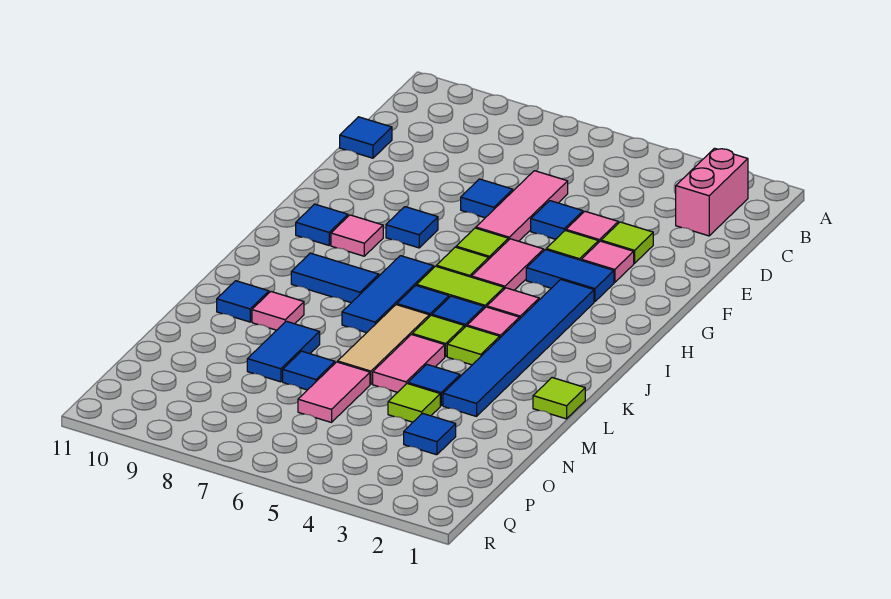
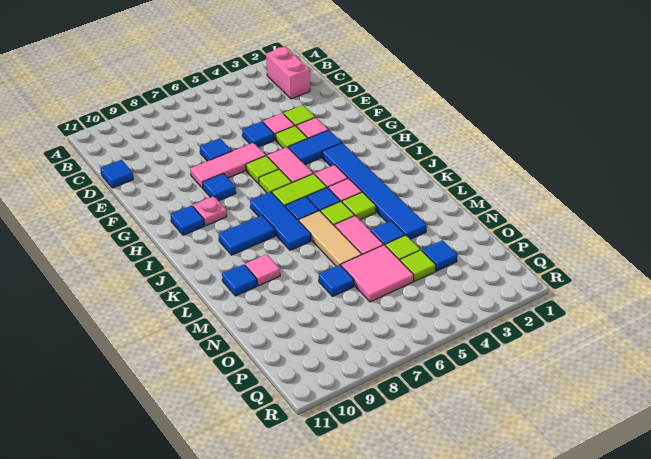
pink 1x3 tile [476,171,568,241] -> pink 1x3 tile turned to [190,143,266,188]
pink 1x1 tile [331,215,383,256] -> pink 1x1 plate [193,196,227,226]
lime 1x1 tile [533,378,585,419] -> lime 1x1 tile moved to [400,250,436,281]
blue 1x2 tile [247,321,320,382] -> none
pink 1x2 tile [298,362,370,422] -> pink 2x2 tile [341,245,414,302]

